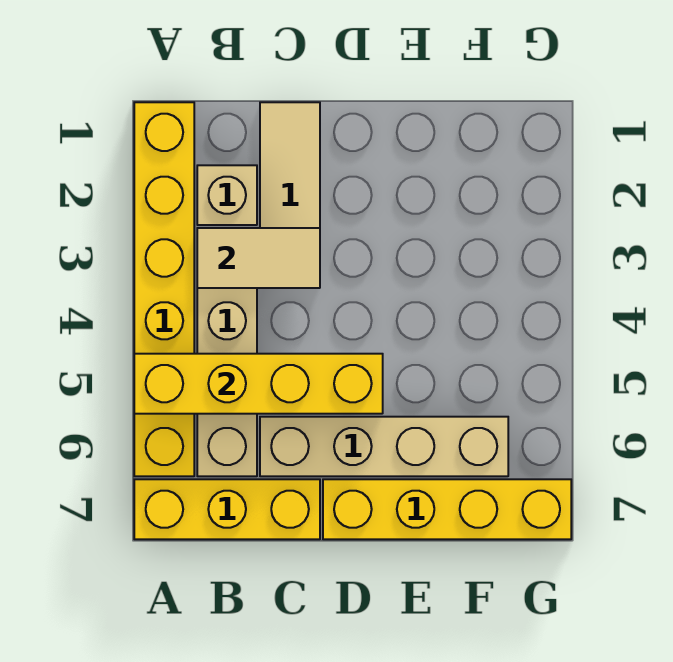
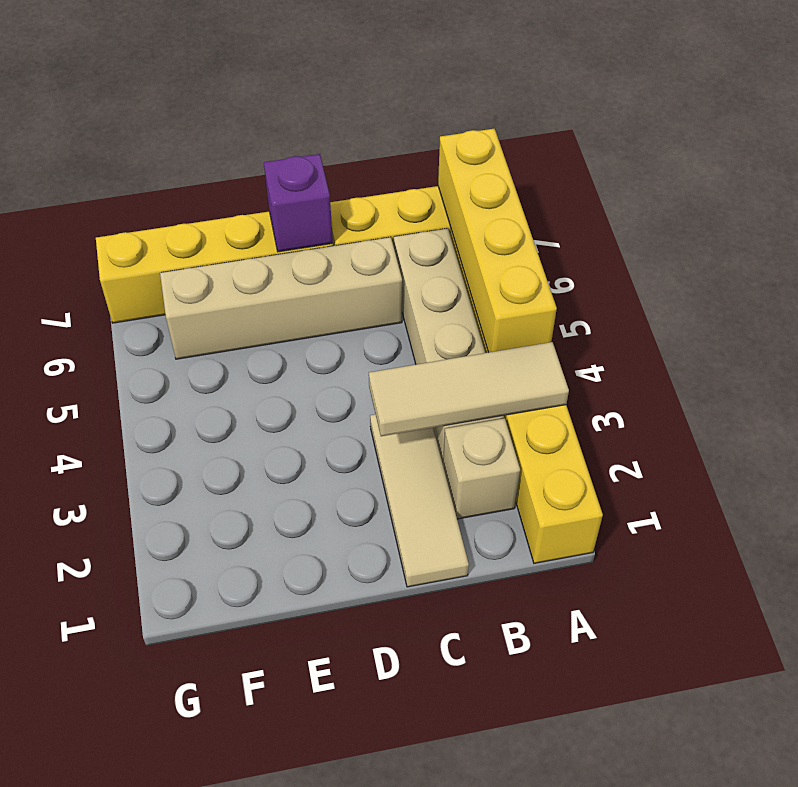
yellow 1x4 brick [134,354,383,414] -> yellow 1x4 brick turned to [438,129,557,352]
tan 1x2 tile [197,228,320,288] -> tan 1x3 tile [369,342,569,436]
none -> purple 1x1 brick [264,154,333,252]

